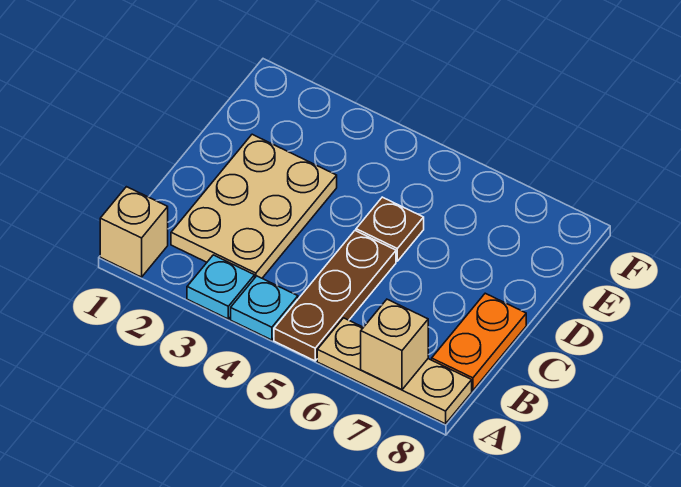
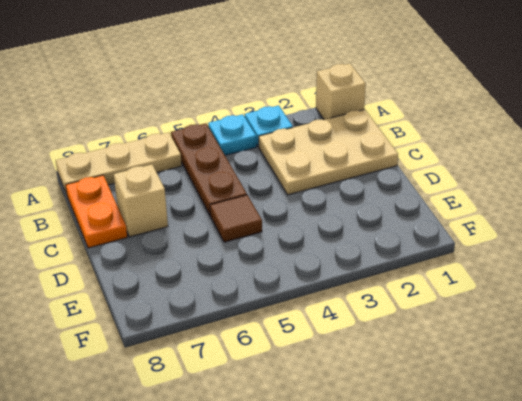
tan 1x1 brick [361,299,428,390] -> tan 1x1 brick moved to [114,165,168,237]
tan 2x3 plate [171,134,337,278] -> tan 2x3 plate turned to [259,109,398,195]
brown 1x1 plate [356,197,424,261] -> brown 1x1 tile [210,195,262,242]

